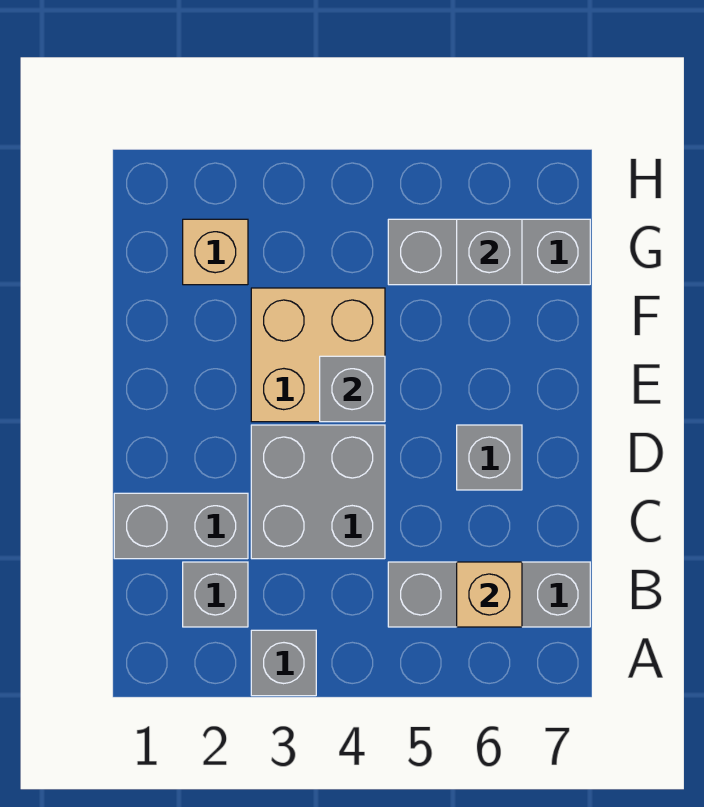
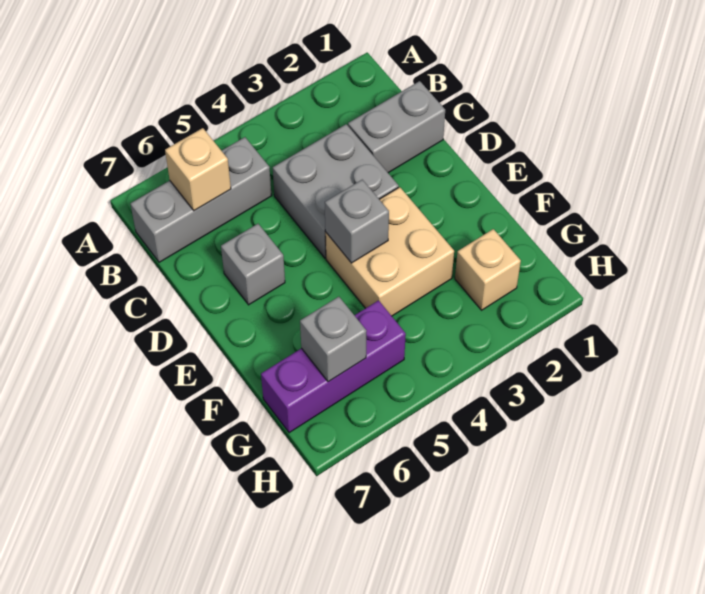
grey 1x1 brick [251,630,316,696] -> none
grey 1x1 brick [183,562,248,627] -> none
grey 1x3 brick [388,219,590,285] -> purple 1x3 brick [261,300,406,433]

